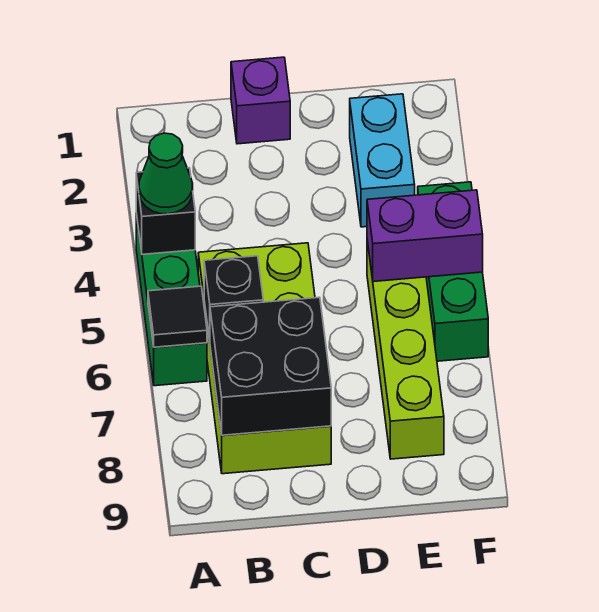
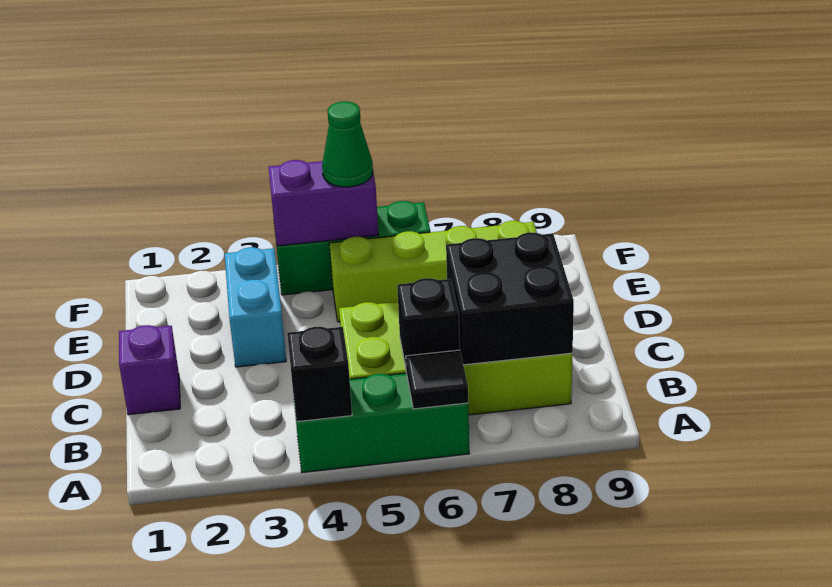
green 1x1 cone [139,133,193,214] -> green 1x1 cone moved to [322,101,373,187]
cyan 1x2 brick [350,94,415,227] -> cyan 1x2 brick turned to [225,247,286,367]
purple 1x2 brick [367,190,483,282] -> purple 1x2 brick turned to [269,160,378,246]

